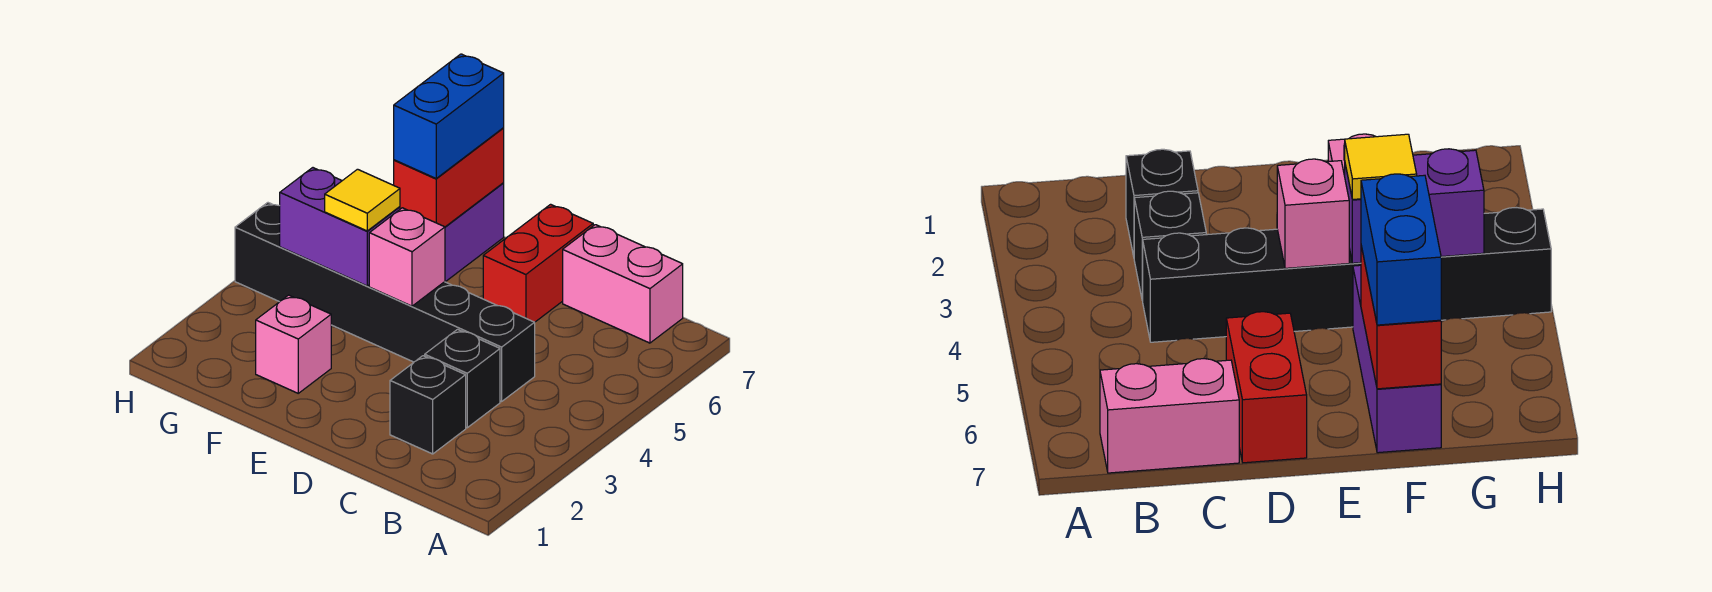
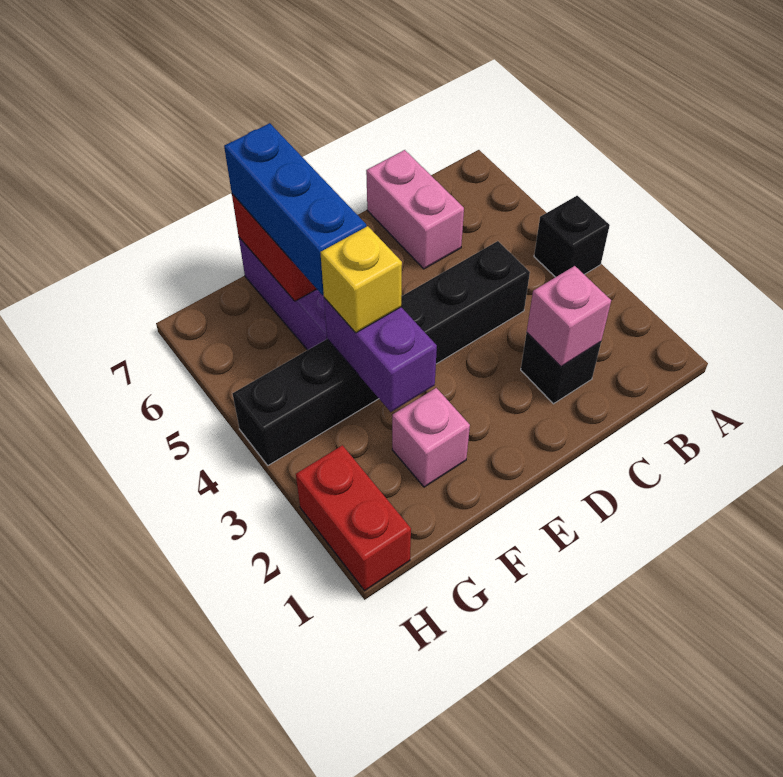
pink 1x2 brick [563,225,683,343] -> pink 1x2 brick turned to [366,150,464,269]
black 1x1 brick [425,329,500,428] -> black 1x1 brick moved to [534,196,610,277]
red 1x2 brick [483,204,593,322] -> red 1x2 brick moved to [296,445,411,591]
pink 1x1 brick [369,208,445,306] -> pink 1x1 brick moved to [527,266,611,367]
purple 1x2 brick [280,168,400,286] -> purple 1x2 brick turned to [324,298,437,412]
yellow 1x1 tile [325,169,400,231] -> yellow 1x1 brick [320,226,402,333]
blue 1x2 brick [394,54,504,178] -> blue 1x3 brick [224,123,366,295]

